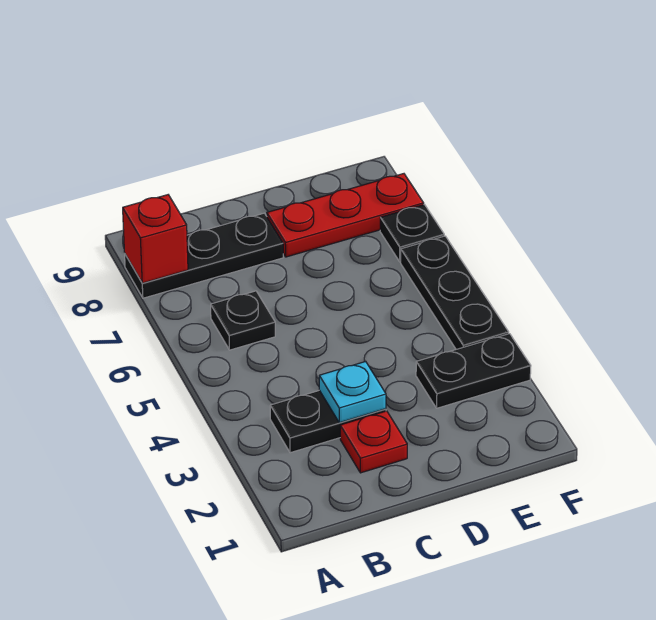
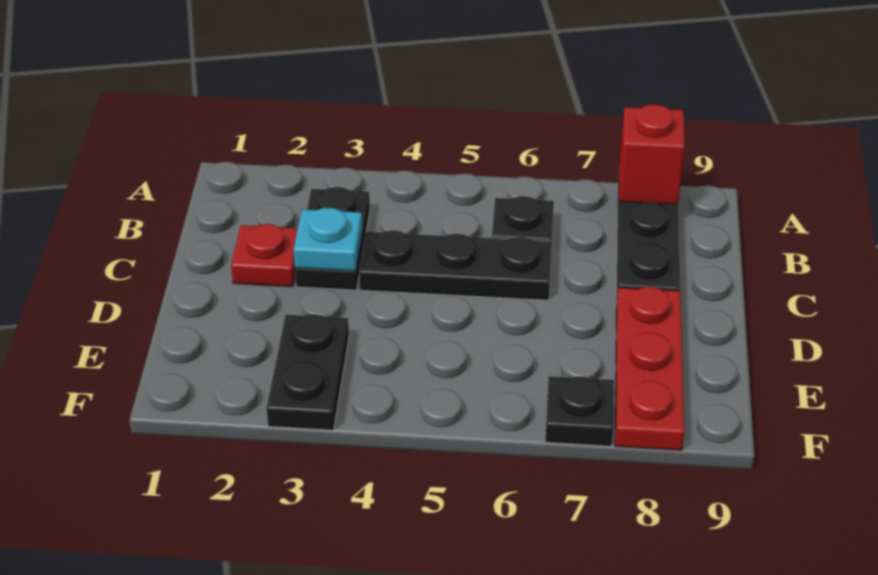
black 1x3 plate [401,236,509,349] -> black 1x3 plate moved to [359,230,552,300]

